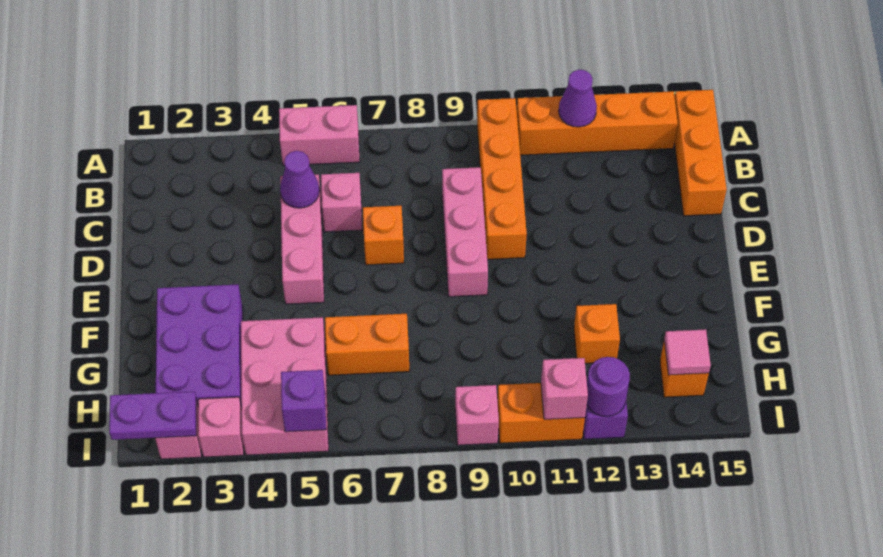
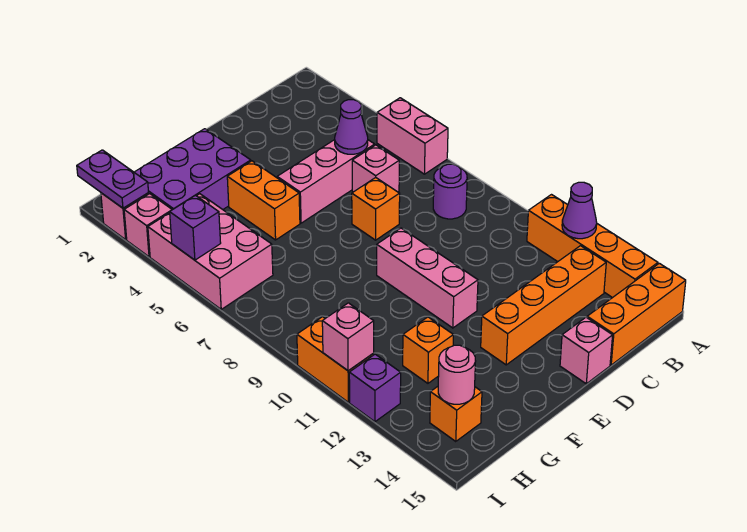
orange 1x4 brick [477,98,527,259] -> orange 1x4 brick moved to [481,246,606,365]
pink 1x3 brick [442,167,488,297] -> pink 1x3 brick turned to [377,228,478,328]
pink 2x3 brick [241,317,329,455] -> pink 2x3 brick turned to [148,194,273,309]
orange 1x2 brick [325,314,409,375] -> orange 1x2 brick moved to [227,161,300,240]
pink 1x1 tile [664,329,711,375] -> pink 1x1 round brick [438,345,476,404]
pink 1x1 brick [455,385,499,445] -> pink 1x1 brick moved to [560,317,613,384]
purple 1x1 round brick [587,357,630,417] -> purple 1x1 round brick moved to [433,164,467,219]

